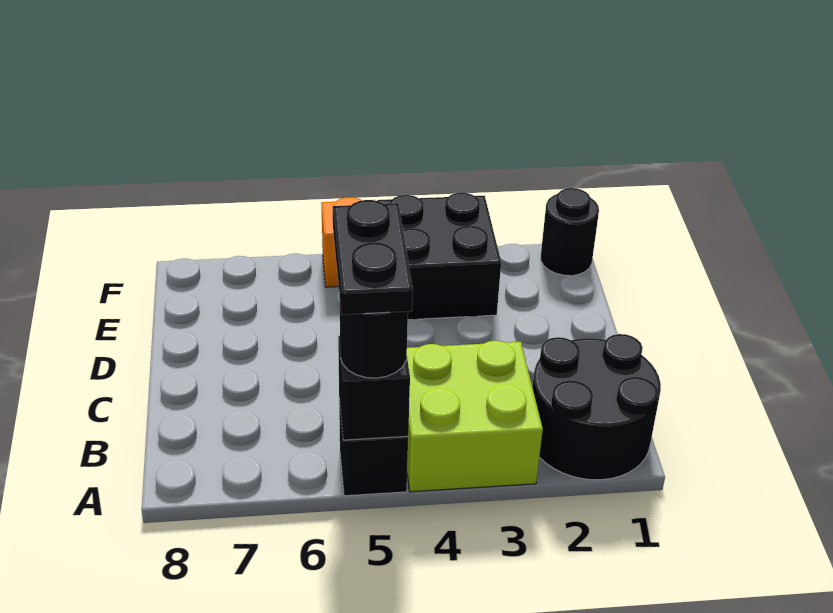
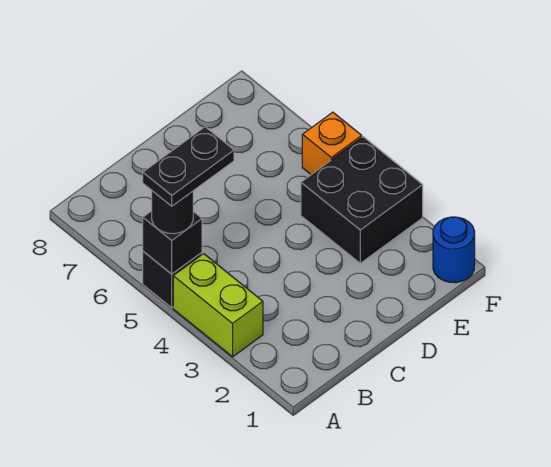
black 2x2 round brick [532,334,661,480] -> none
lime 2x2 brick [407,341,543,492] -> lime 1x2 brick [173,254,263,357]
black 1x1 round brick [541,188,599,276] -> blue 1x1 round brick [433,217,475,283]

